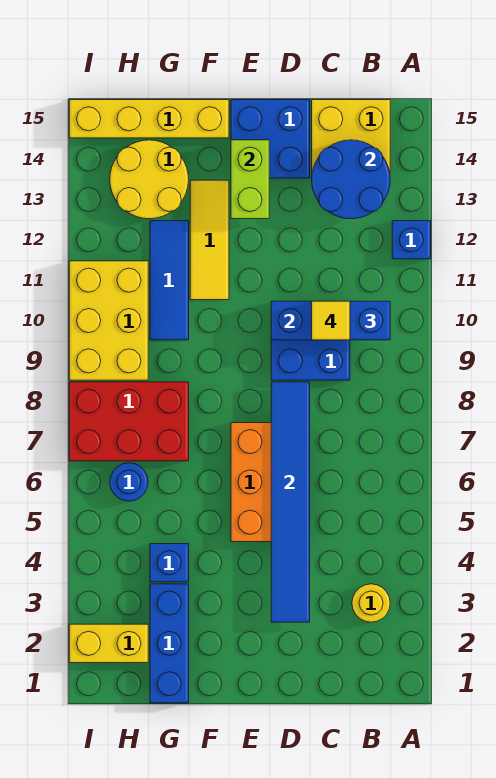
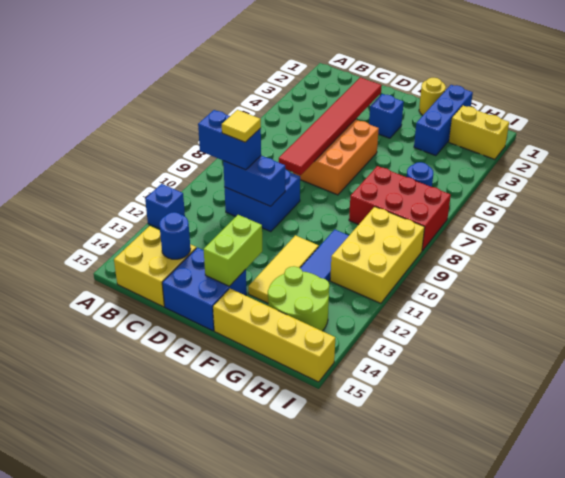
yellow 1x1 round brick [352,584,390,622] -> yellow 1x1 round brick moved to [419,78,446,115]
blue 2x2 round brick [312,140,390,219] -> blue 1x1 round brick [159,212,190,259]
blue 1x6 tile [271,382,310,622] -> red 1x6 tile [279,77,382,175]
blue 1x1 brick [150,544,189,582] -> blue 1x1 brick moved to [369,94,404,138]
yellow 2x2 round brick [110,140,189,219] -> lime 2x2 round brick [268,266,329,331]

